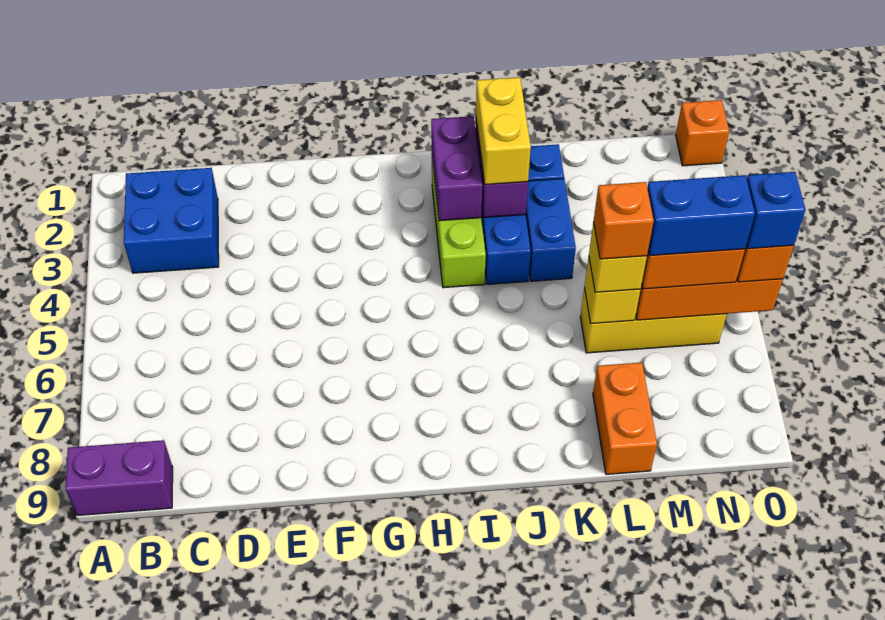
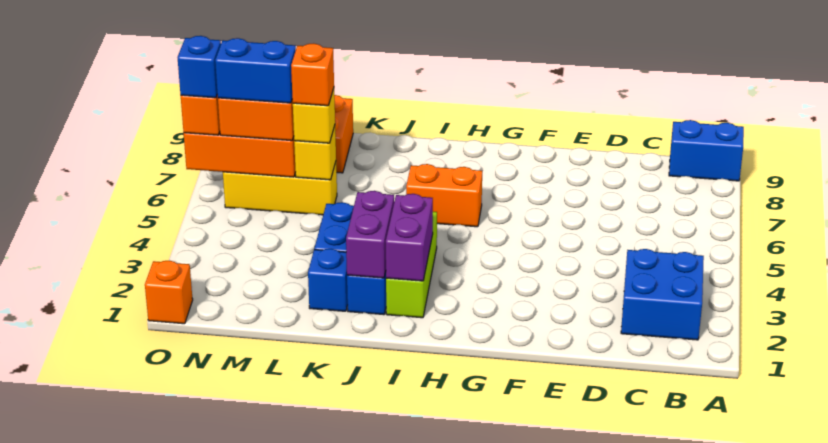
purple 1x2 brick [66,440,173,515] -> blue 1x2 brick [669,120,744,181]
none -> orange 1x2 brick [406,164,482,227]
yellow 1x2 brick [476,77,531,184] -> none

